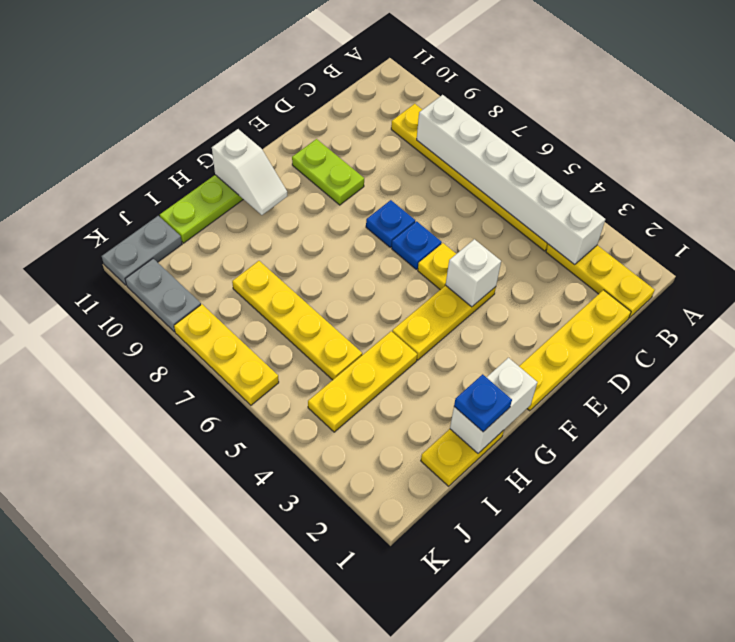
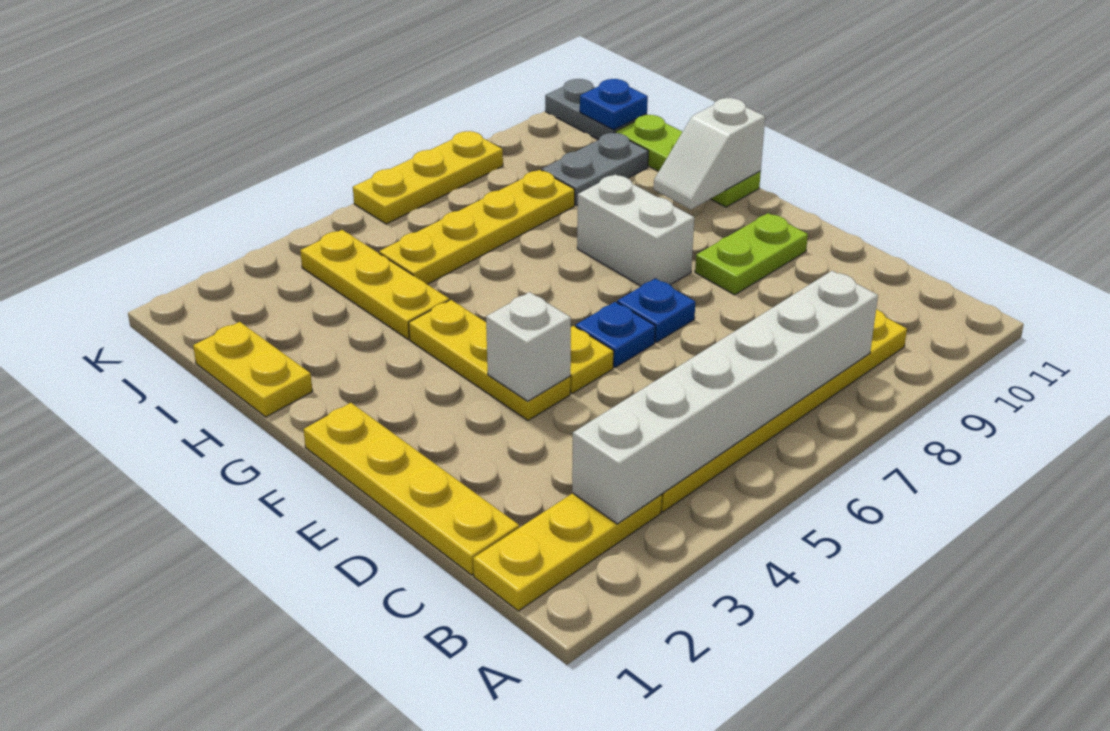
white 1x2 brick [450,358,537,453] -> white 1x2 brick moved to [577,174,694,286]
blue 1x1 plate [454,374,512,432] -> blue 1x1 plate moved to [580,79,648,130]
grey 1x2 plate [125,259,201,332] -> grey 1x2 plate moved to [542,132,648,205]

